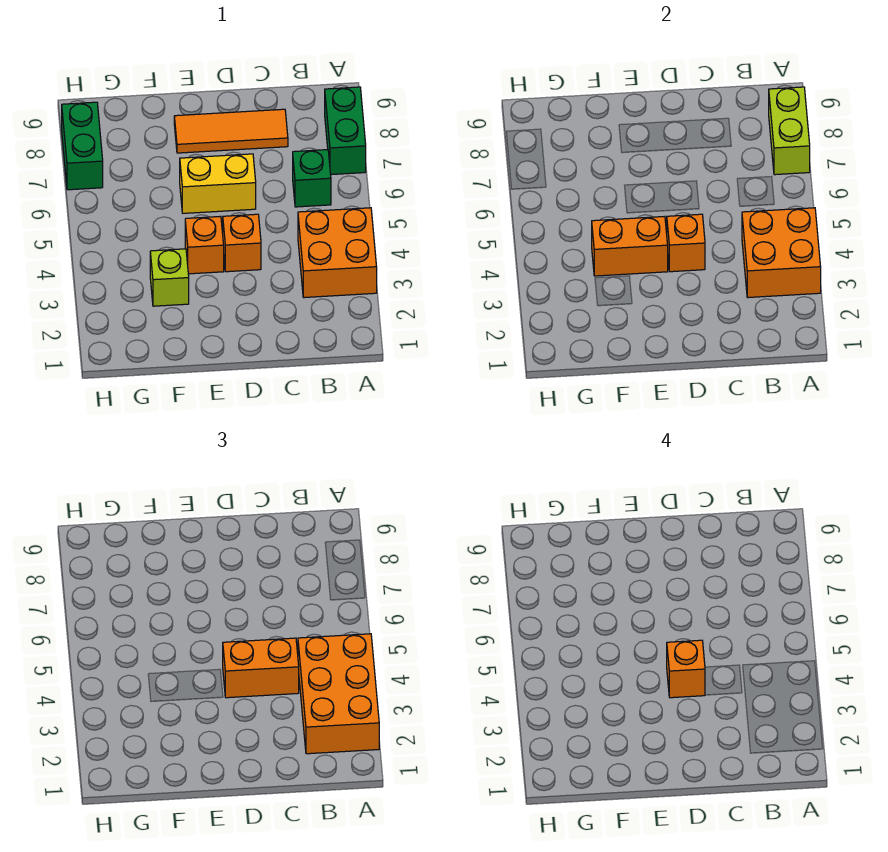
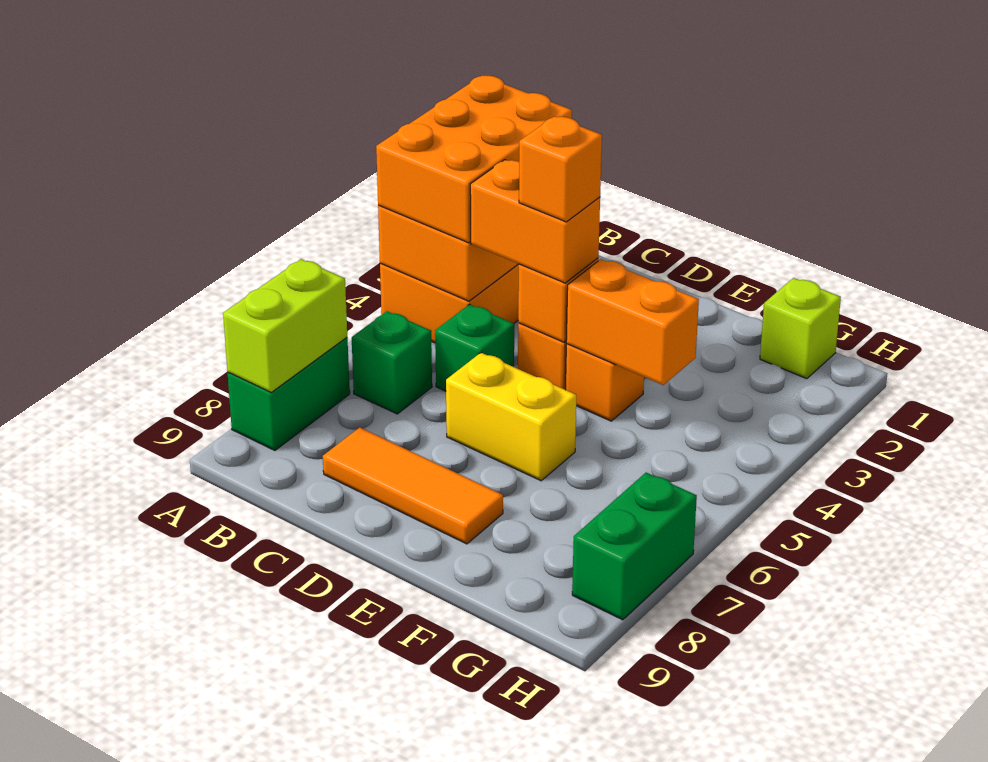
none -> green 1x1 brick [435,304,514,391]
lime 1x1 brick [150,249,189,306] -> lime 1x1 brick moved to [760,278,841,379]

